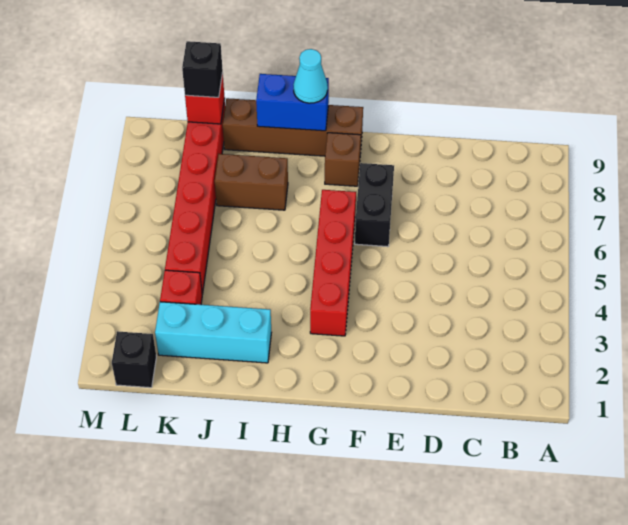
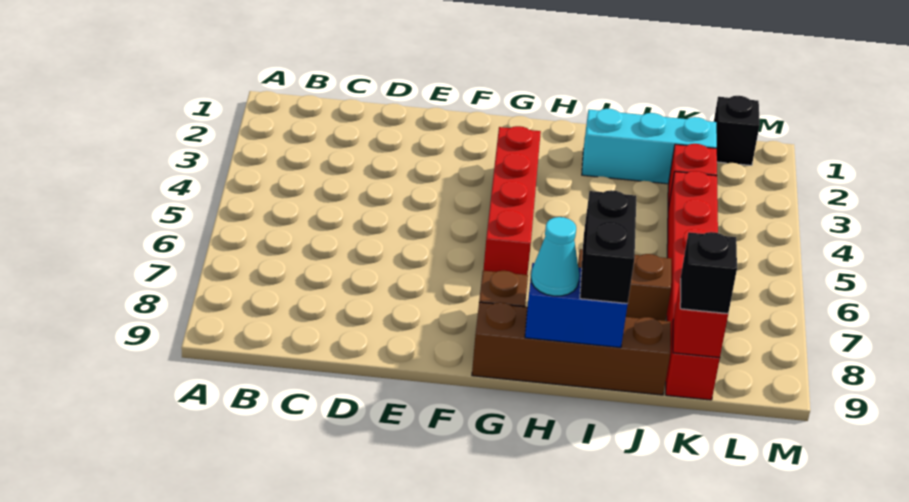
black 1x2 brick [355,163,394,247] -> black 1x2 brick moved to [580,190,636,303]

